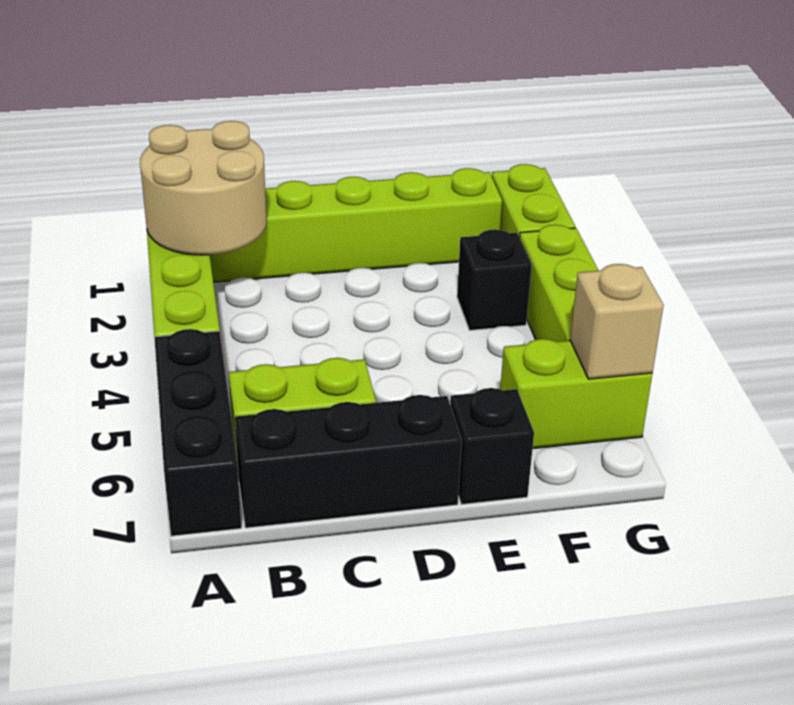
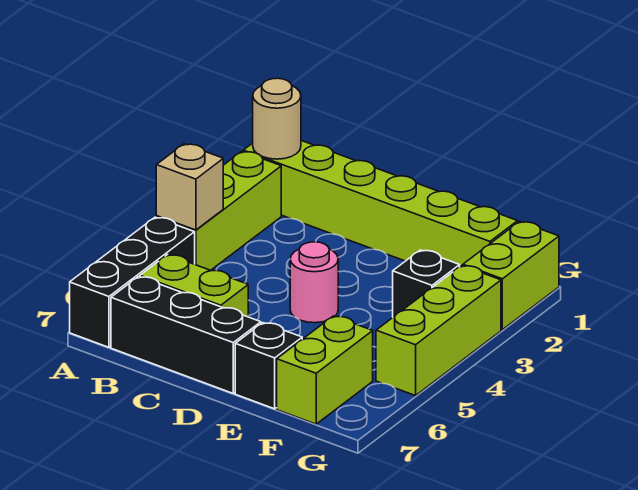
tan 2x2 round brick [140,121,267,255] -> tan 1x1 round brick [253,78,301,159]
none -> pink 1x1 round brick [290,242,338,323]
lime 1x2 brick [500,339,652,449] -> lime 1x2 brick turned to [277,316,373,424]
tan 1x1 brick [570,264,664,379] -> tan 1x1 brick moved to [156,144,223,230]

